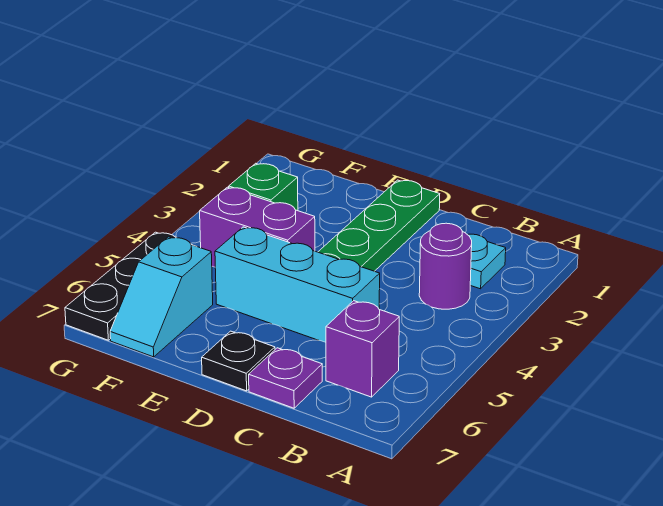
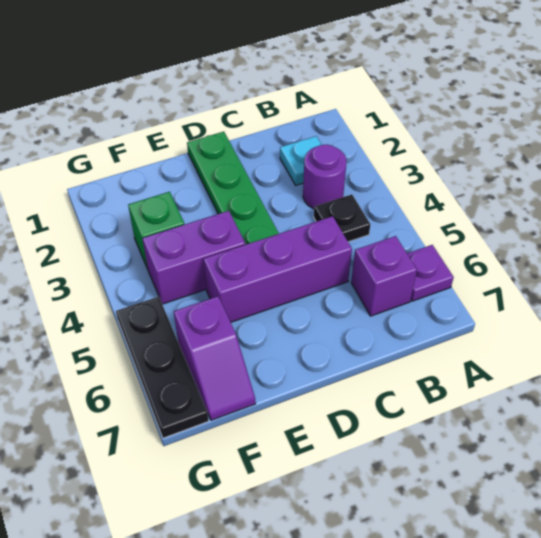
cyan 1x3 brick [215,227,380,342] -> purple 1x3 brick [203,216,352,322]
purple 1x1 plate [249,348,322,408] -> purple 1x1 plate moved to [407,245,454,301]
black 1x1 plate [202,331,275,391] -> black 1x1 plate moved to [314,194,371,242]
cyan 1x2 slope [110,237,213,357] -> purple 1x2 slope [174,296,256,420]

